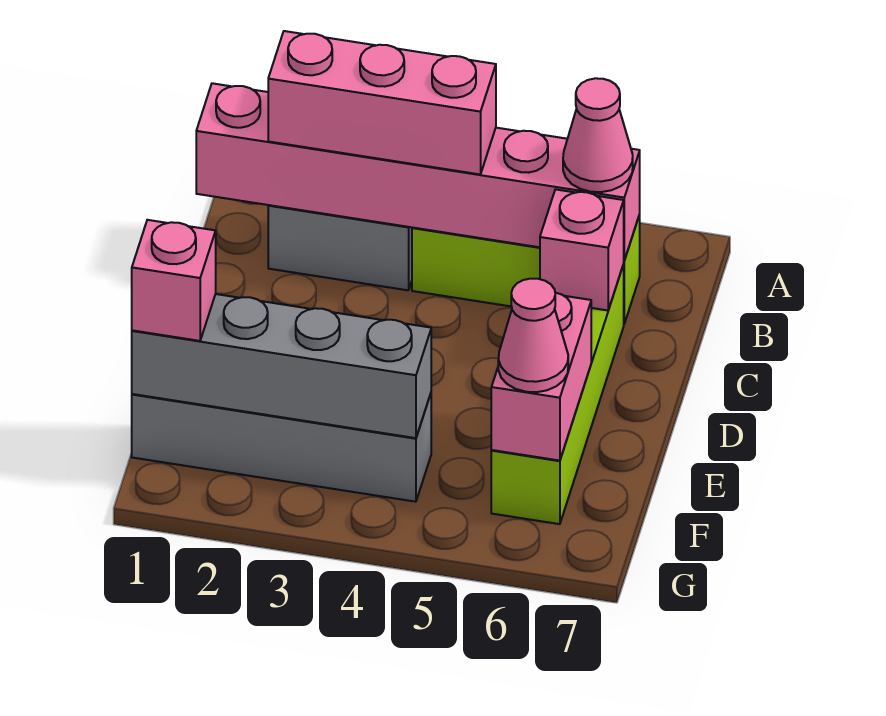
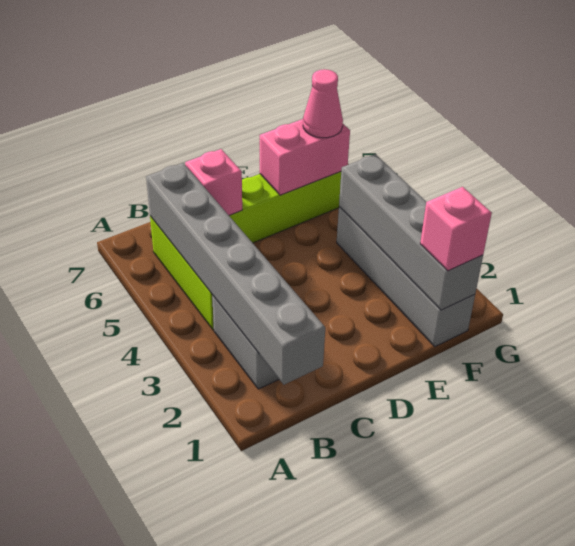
pink 1x6 brick [196,83,640,260] -> grey 1x6 brick [146,163,325,385]
pink 1x3 brick [268,31,496,174] -> none
pink 1x1 cone [563,78,633,192] -> none

